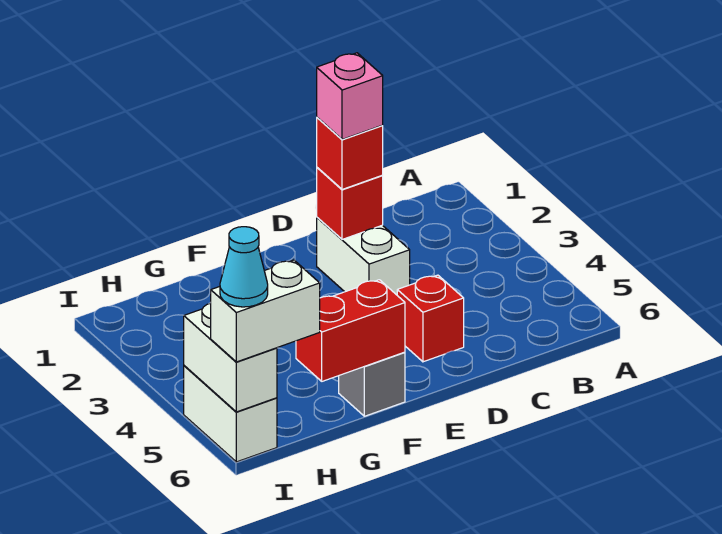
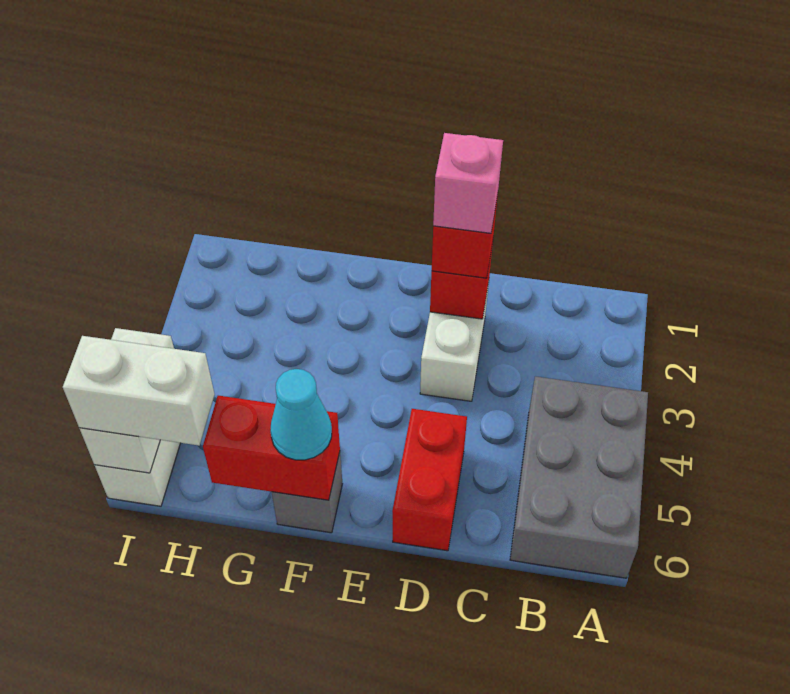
none -> grey 2x3 brick [510,376,648,578]
red 1x1 brick [397,275,464,362] -> red 1x2 brick [392,409,467,551]
cyan 1x1 cone [220,227,268,307] -> cyan 1x1 cone moved to [270,369,332,460]

